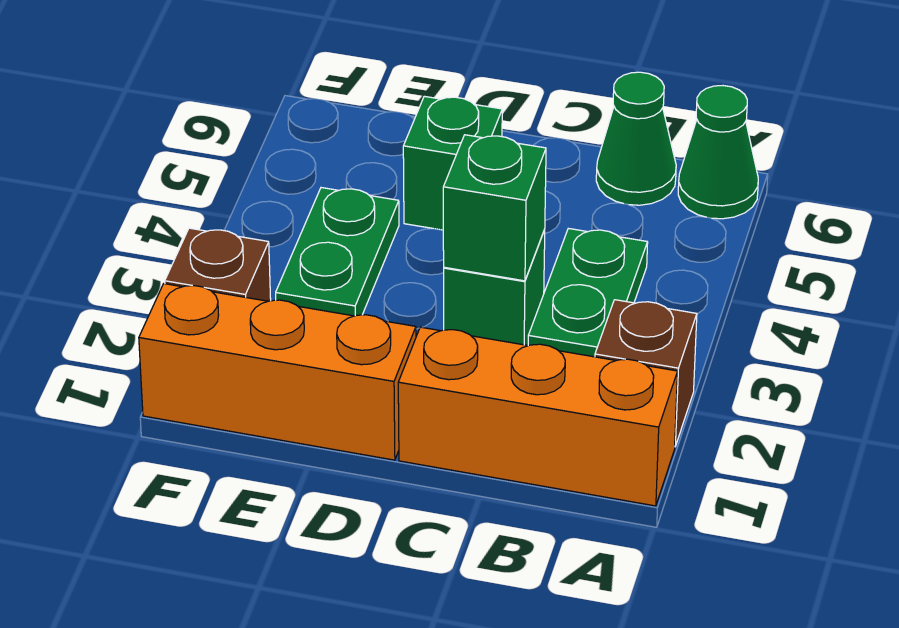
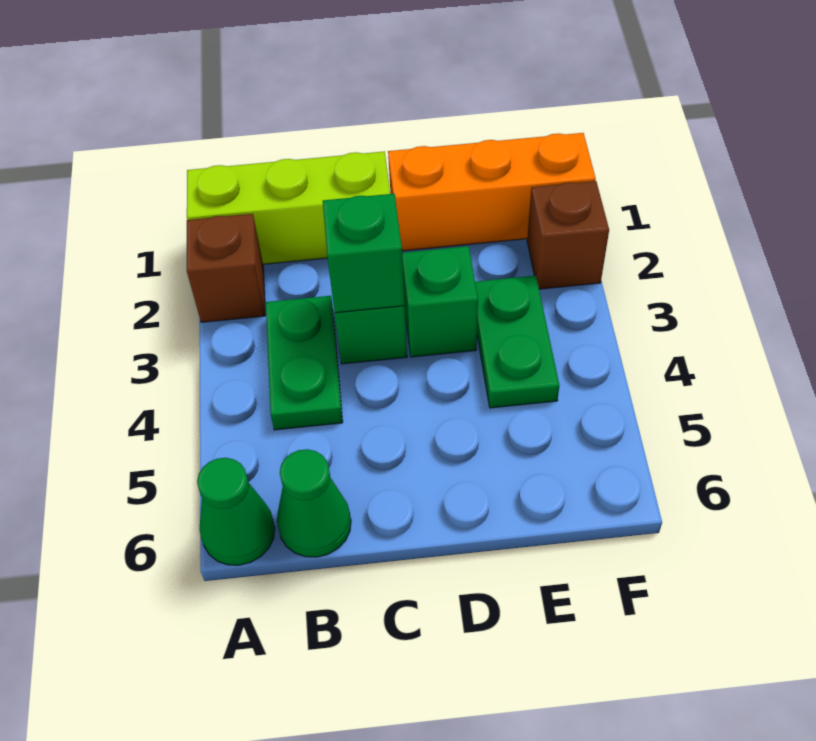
orange 1x3 brick [398,327,678,506] -> lime 1x3 brick [187,151,390,264]
green 1x1 brick [403,96,502,230] -> green 1x1 brick moved to [402,246,478,357]

